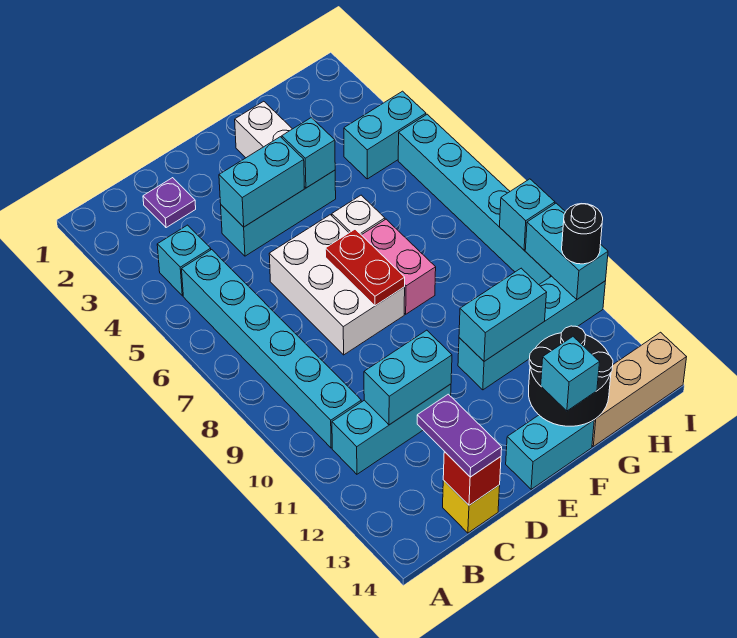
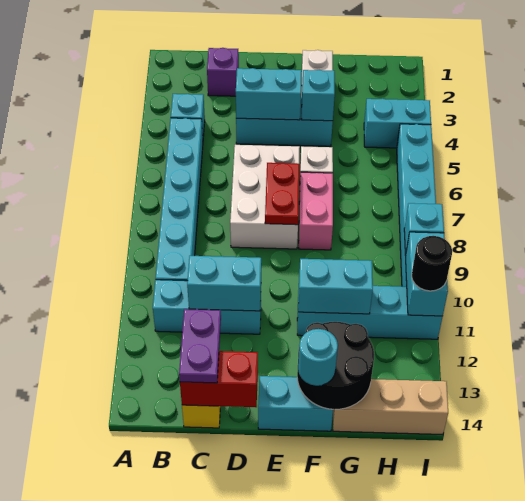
purple 1x1 plate [143,178,196,228] -> purple 1x1 brick [207,48,239,96]
red 1x1 brick [443,452,501,505] -> red 1x2 brick [180,351,258,407]
cyan 1x1 brick [541,337,600,411] -> cyan 1x1 round brick [298,329,338,386]

